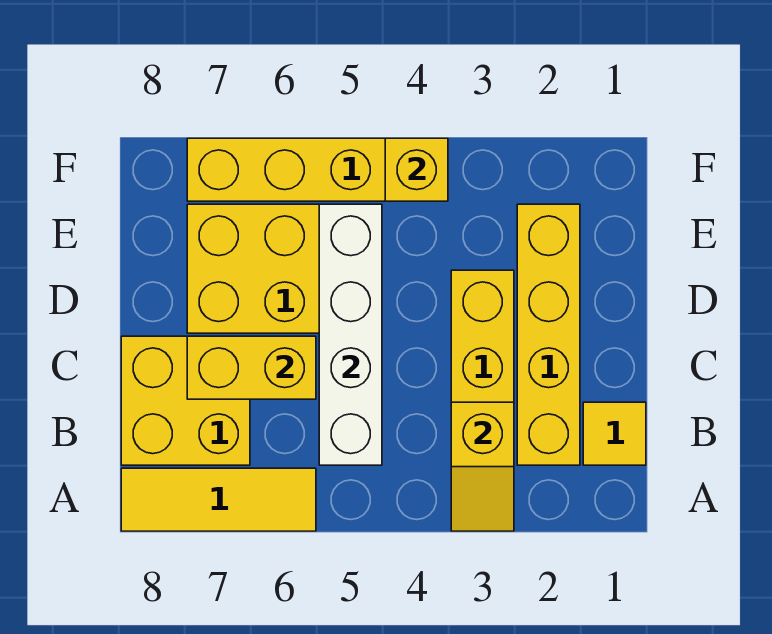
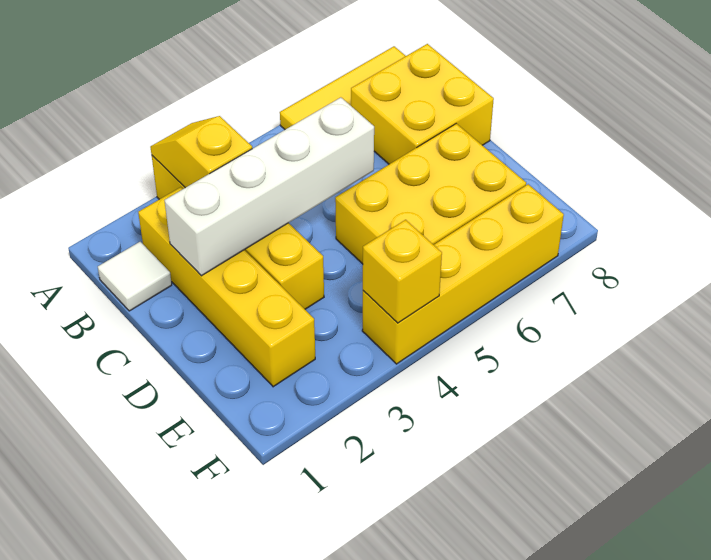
yellow 1x1 tile [583,402,646,465] -> white 1x1 tile [98,242,172,311]
white 1x4 brick [319,204,382,465] -> white 1x4 brick turned to [164,97,374,276]
yellow 1x2 brick [187,336,316,399] -> none

